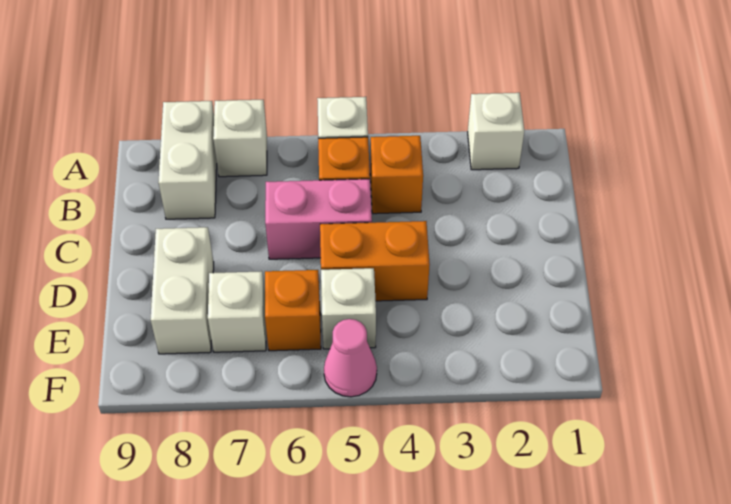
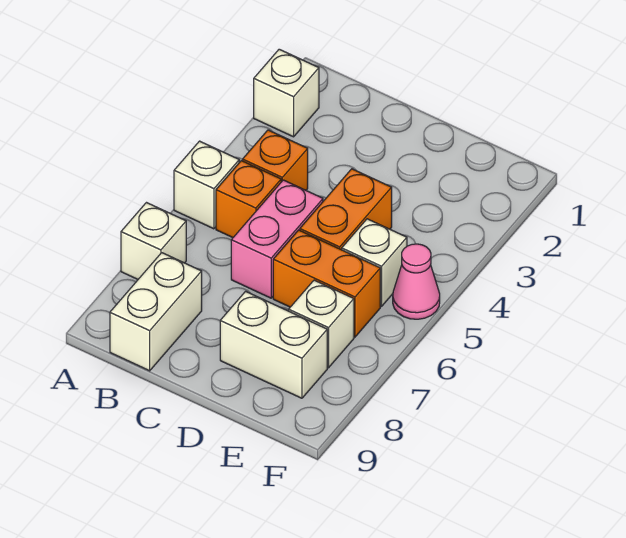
white 1x2 brick [158,101,217,219] -> white 1x2 brick turned to [110,253,202,371]
orange 1x1 brick [265,270,321,351] -> orange 1x2 brick [273,230,380,337]

